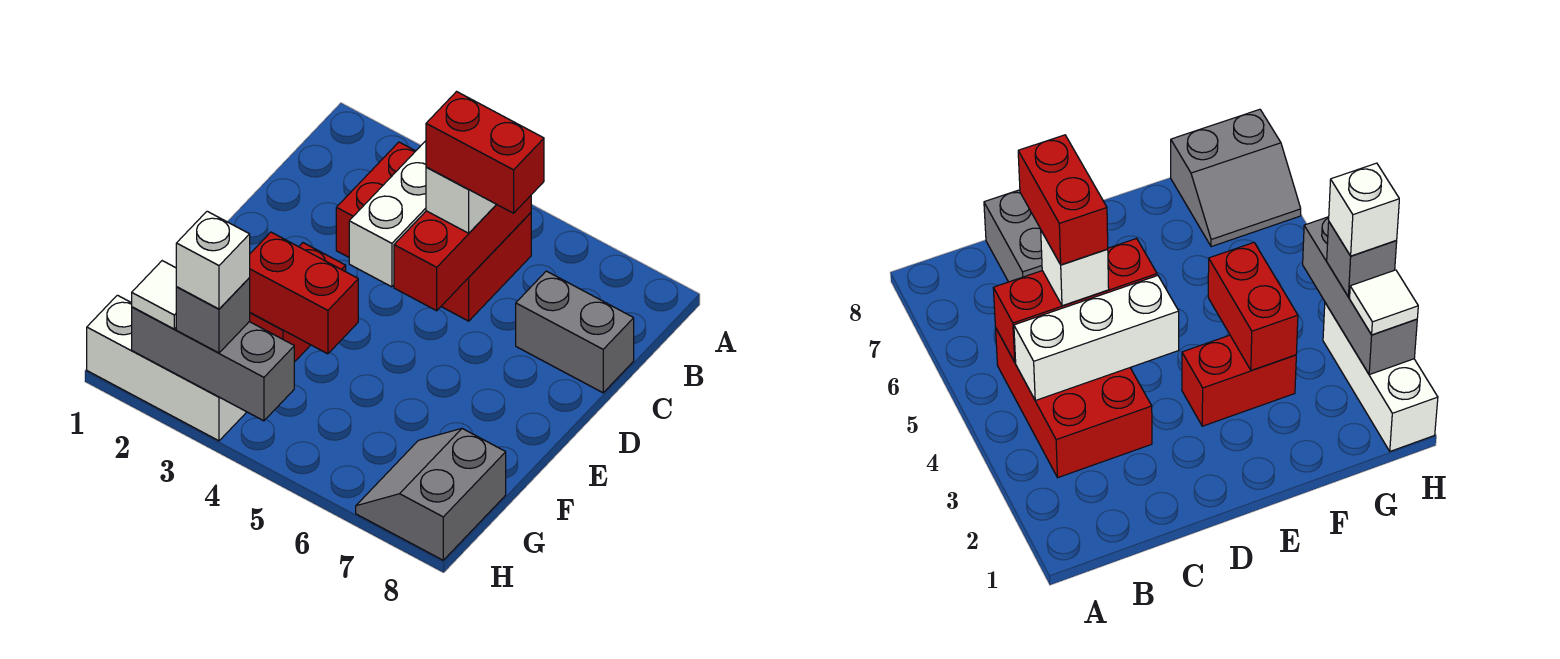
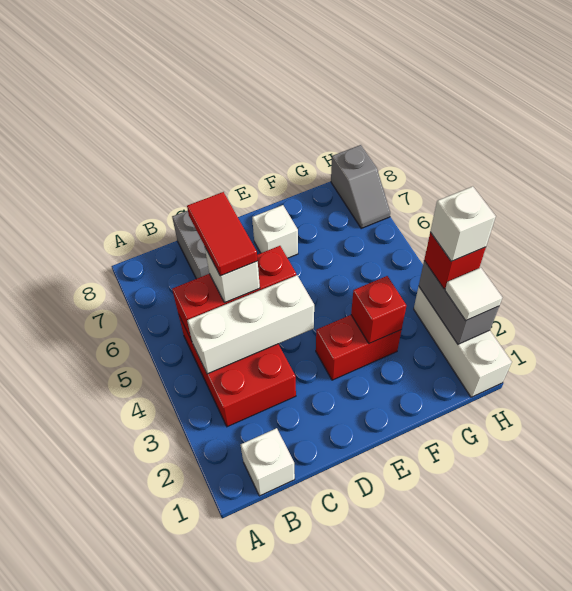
none -> white 1x1 brick [241,428,295,496]
red 1x2 brick [426,92,544,213] -> red 1x2 tile [187,192,258,276]
none -> white 1x1 brick [252,205,298,258]
red 1x2 brick [249,232,358,354] -> red 1x1 brick [351,276,406,344]
grey 2x2 slope [356,428,506,560] -> grey 1x2 slope [331,145,390,228]
grey 1x3 brick [132,307,294,421] -> grey 1x2 brick [419,261,499,344]
grey 1x1 brick [176,278,250,353] -> red 1x1 brick [424,232,486,289]

